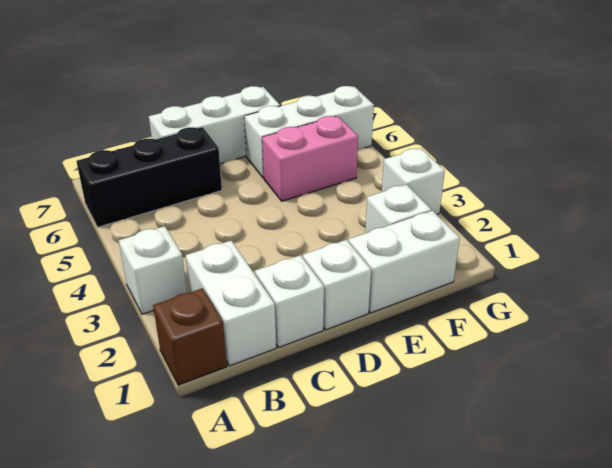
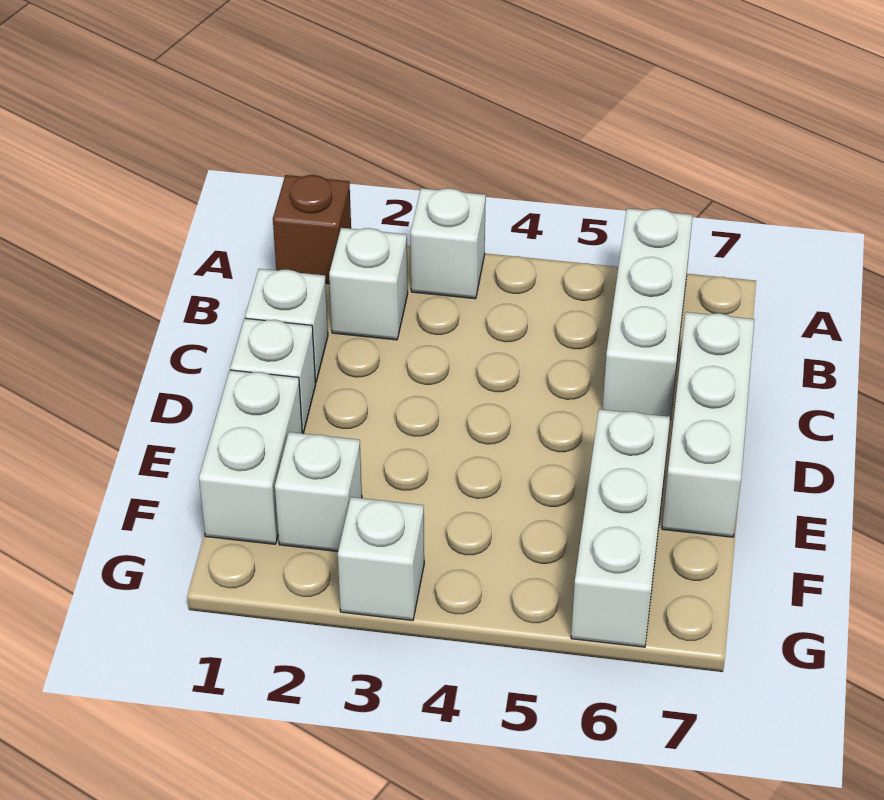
black 1x3 brick [77,127,222,227] -> white 1x3 brick [603,208,693,420]
white 1x2 brick [186,241,276,366] -> white 1x1 brick [329,228,408,340]
pink 1x2 brick [262,116,358,201] -> none

